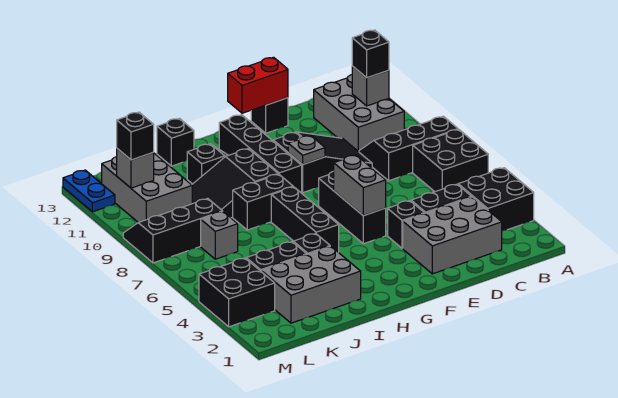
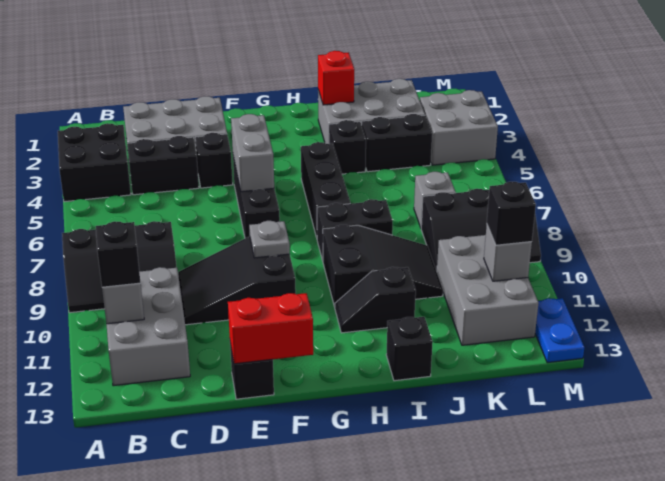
black 2x2 brick [413,129,488,192] -> none
black 1x4 brick [219,115,302,193] -> none
none -> red 1x1 brick [318,51,354,105]
black 2x2 brick [199,258,275,327] -> grey 2x2 brick [420,90,498,165]

